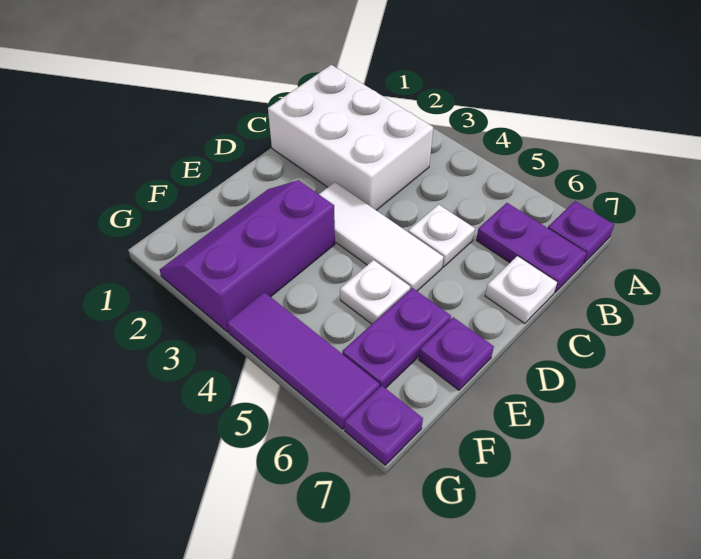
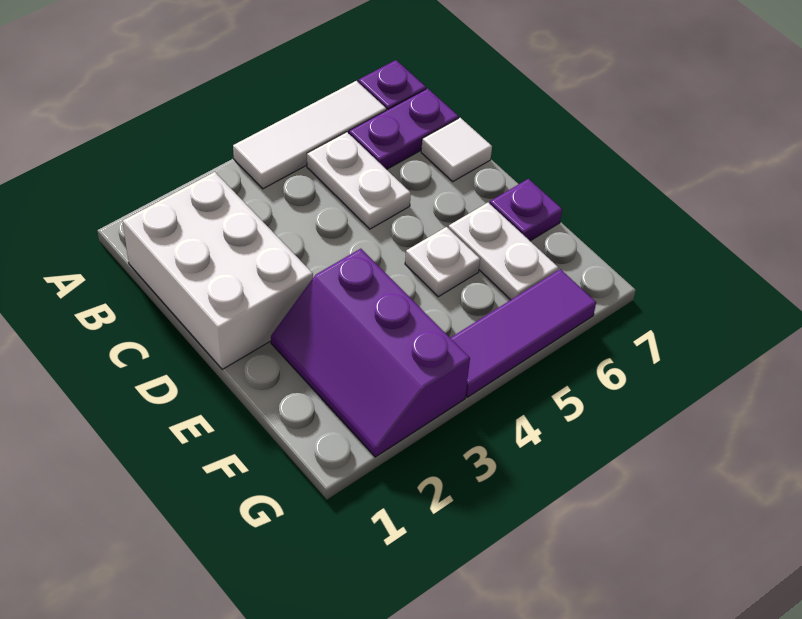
white 2x3 brick [268,65,433,210] -> white 2x3 brick turned to [123,172,313,369]
white 1x1 plate [408,204,475,267] -> white 1x2 plate [307,132,411,229]
white 1x1 plate [485,256,557,323] -> white 1x1 tile [421,118,492,181]
white 1x3 tile [319,182,443,291] -> white 1x3 tile moved to [233,81,386,189]
purple 1x2 plate [342,288,451,388] -> white 1x2 plate [448,203,558,300]
purple 1x1 plate [345,385,423,465] -> none

